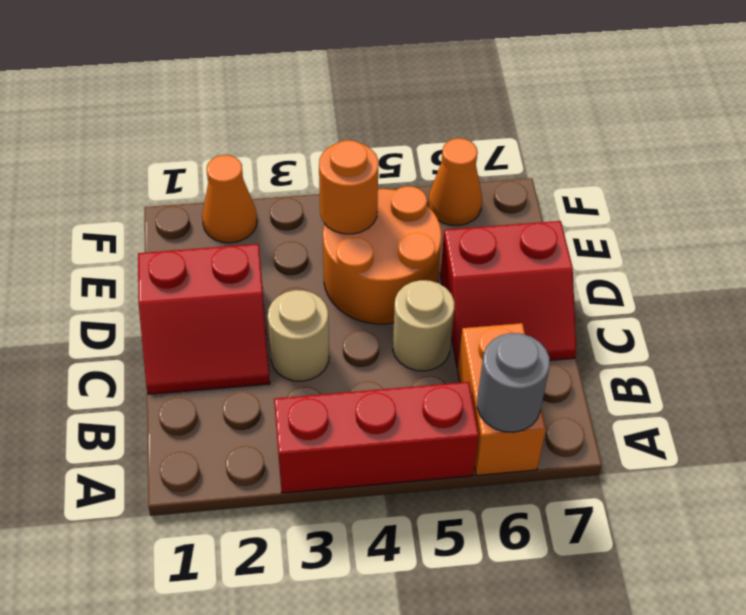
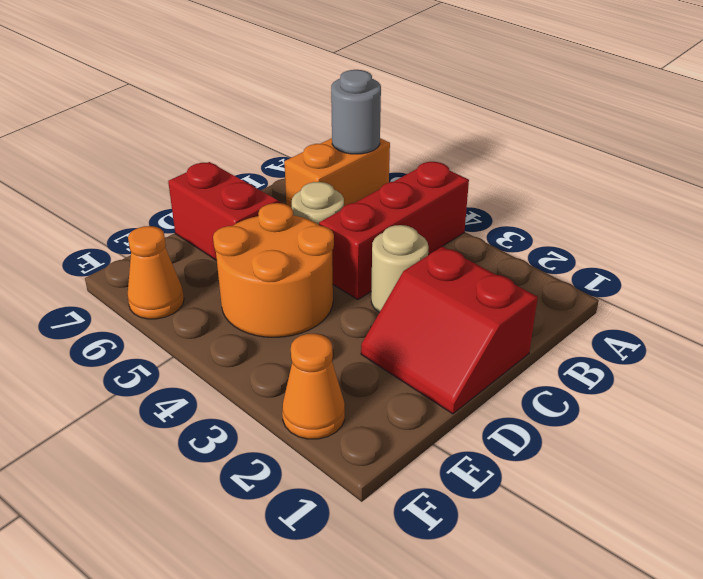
red 1x3 brick [274,382,479,493] -> red 1x3 brick turned to [319,162,469,300]
red 2x2 slope [138,244,270,394] -> red 2x2 slope turned to [361,246,538,414]
orange 1x1 round brick [319,140,379,234] -> none

